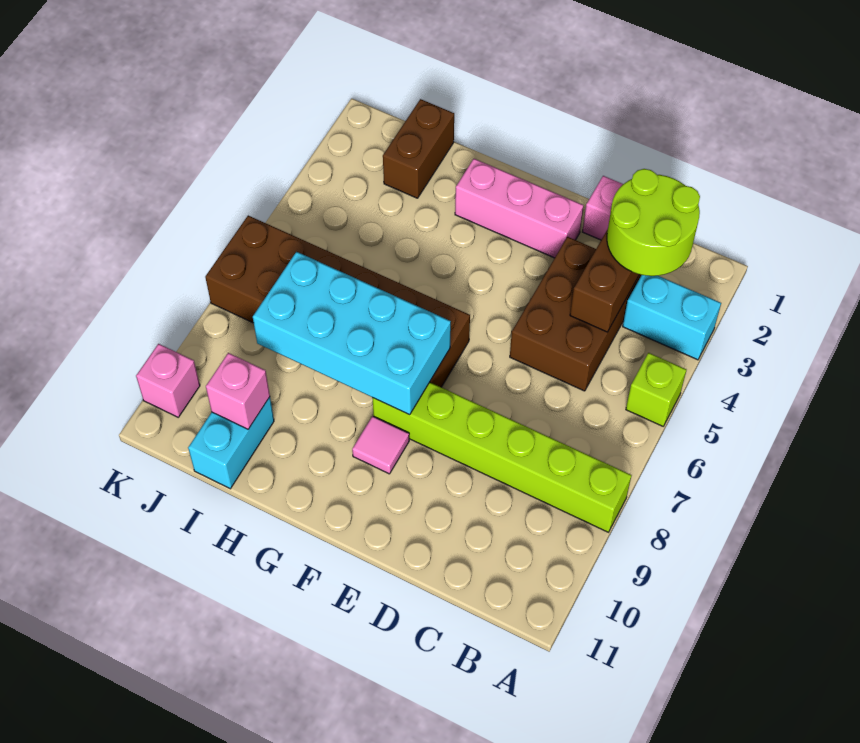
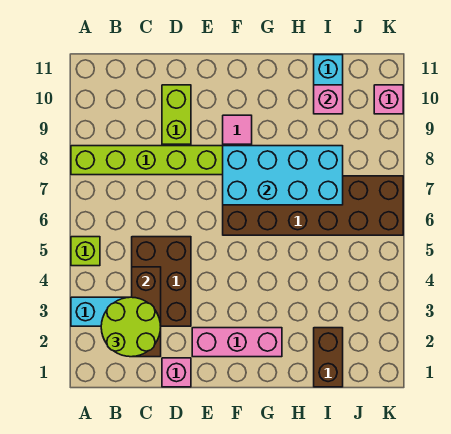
none -> lime 1x2 brick [162,85,191,144]

